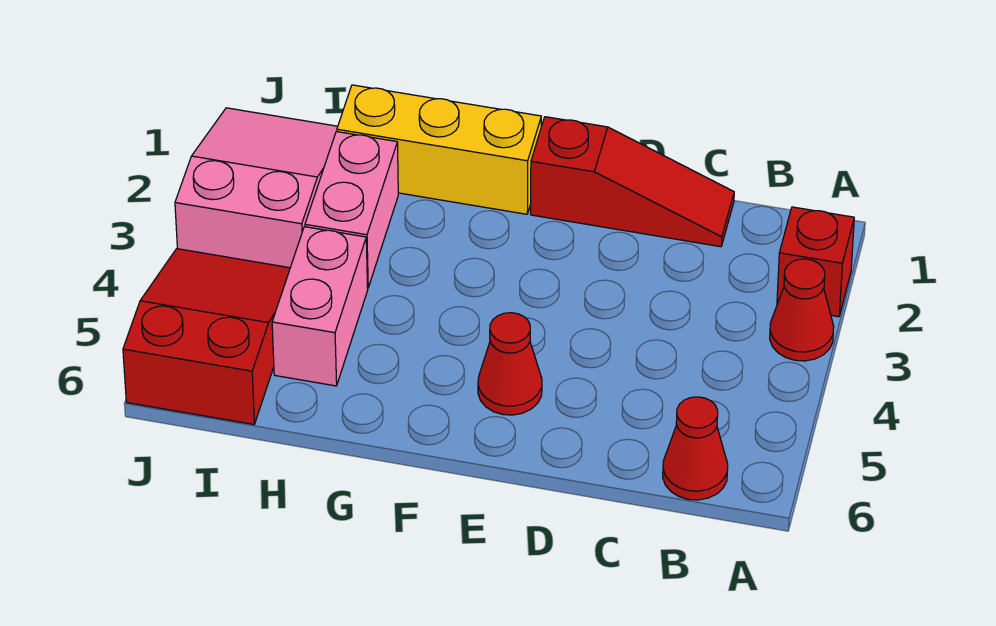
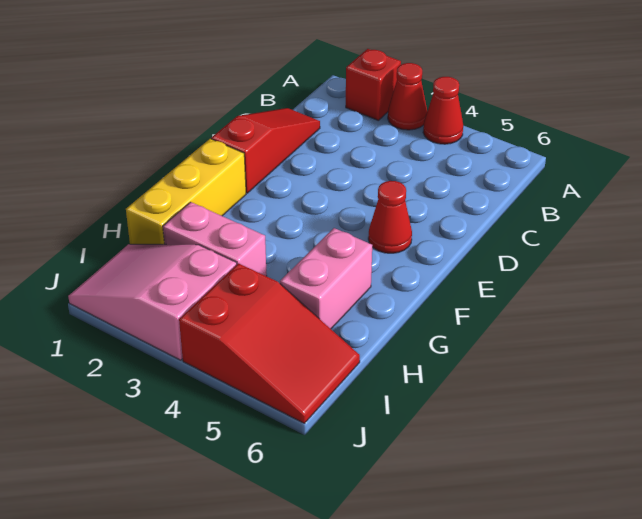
red 1x1 cone [663,397,728,500] -> red 1x1 cone moved to [423,77,463,144]
pink 1x2 brick [272,227,368,386] -> pink 1x2 brick turned to [280,228,372,329]
red 2x3 slope [123,249,290,424] -> red 2x3 slope turned to [179,263,360,423]

